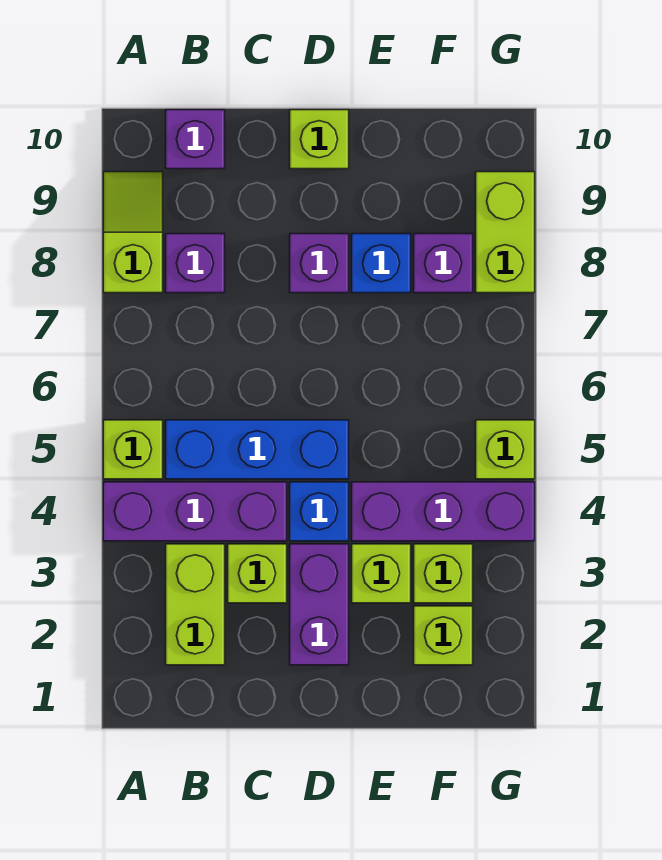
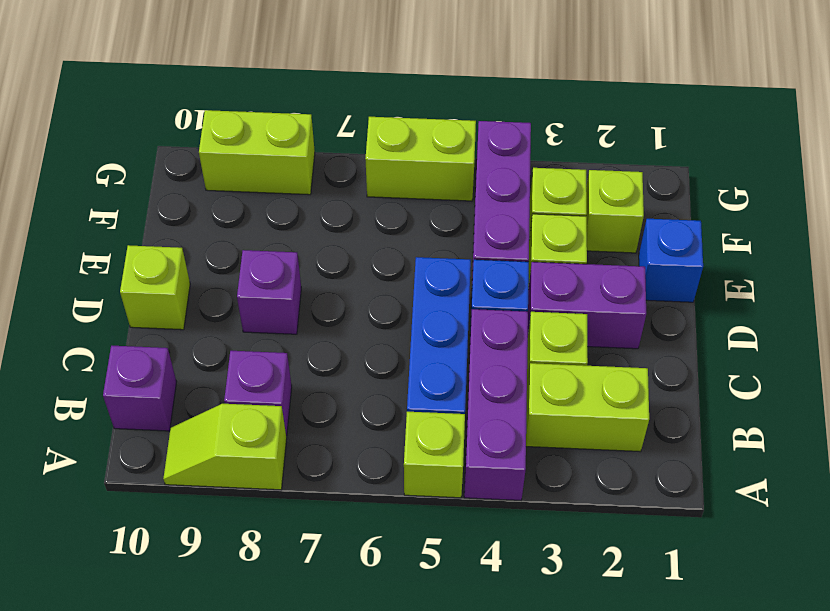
blue 1x1 brick [352,234,411,293] -> blue 1x1 brick moved to [639,219,703,302]
purple 1x1 brick [414,234,473,293] -> none
lime 1x1 brick [476,420,535,479] -> lime 1x2 brick [365,117,476,201]

